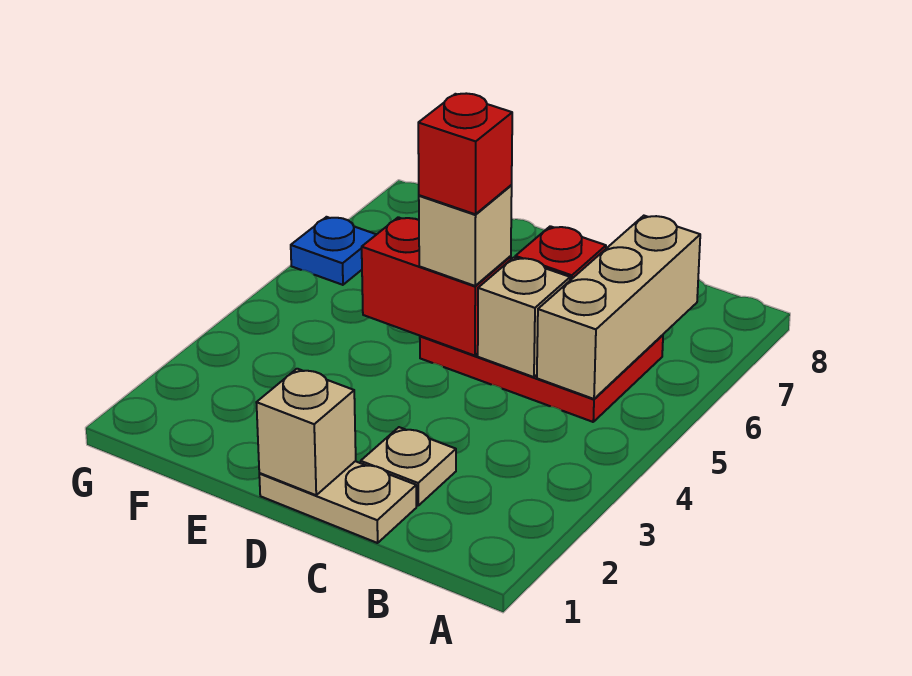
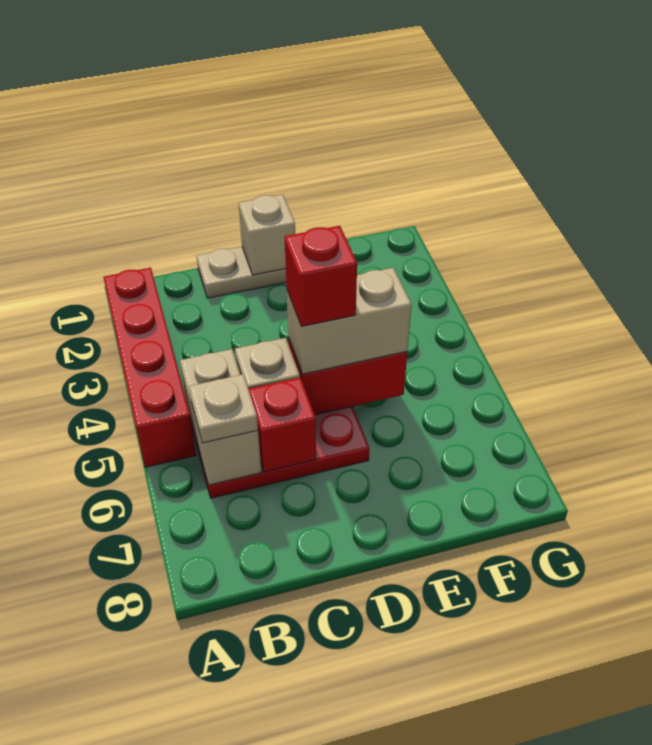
none -> red 1x4 brick [103,268,196,467]
tan 1x3 brick [537,216,700,399] -> tan 1x2 brick [180,349,261,485]
tan 1x1 plate [361,427,456,506] -> tan 1x1 plate moved to [189,374,258,443]
tan 1x1 brick [419,186,512,286] -> tan 1x2 brick [287,268,412,374]
blue 1x1 plate [291,217,377,285] -> none

